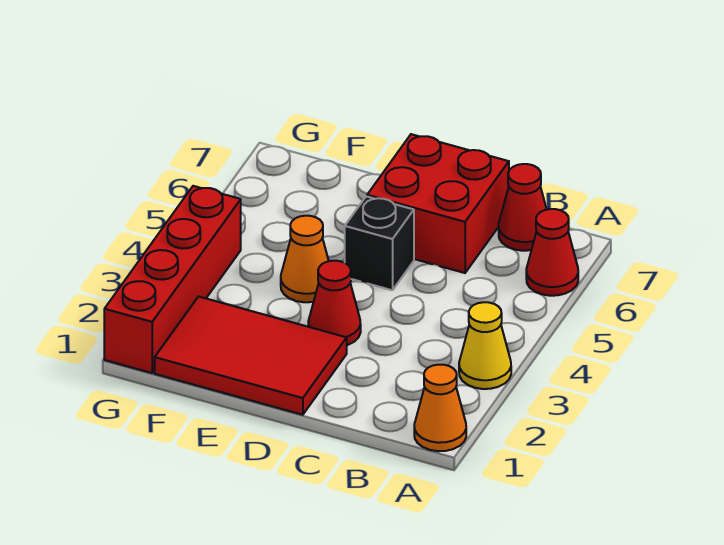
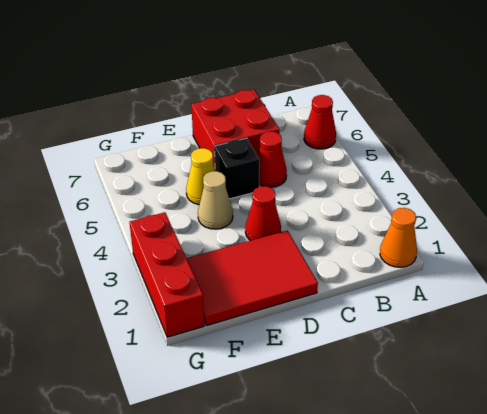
yellow 1x1 cone [459,302,511,389] -> yellow 1x1 cone moved to [186,148,215,205]
red 1x1 cone [499,164,547,251] -> red 1x1 cone moved to [257,131,287,187]
orange 1x1 cone [281,216,329,302] -> tan 1x1 cone [198,171,233,229]
red 1x4 brick [104,186,241,373] -> red 1x3 brick [129,212,204,337]

